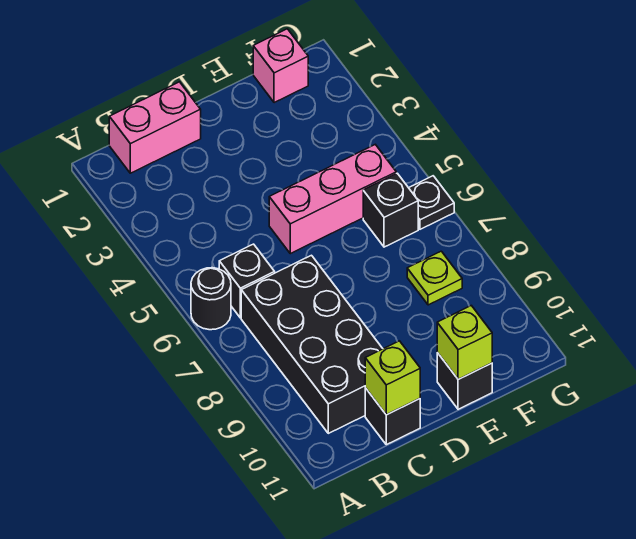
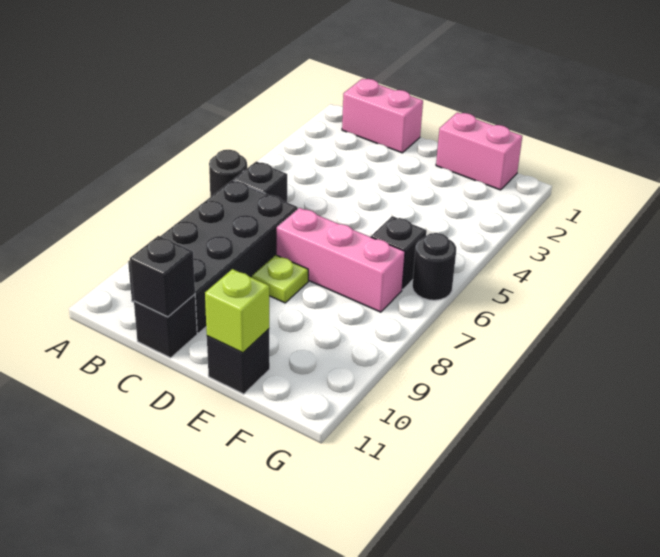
lime 1x1 brick [365,341,420,415] -> black 1x1 brick [130,236,195,317]
pink 1x3 brick [269,145,396,254] -> pink 1x3 brick moved to [277,208,405,312]
pink 1x1 brick [253,29,308,103] -> pink 1x2 brick [436,113,522,190]
lime 1x1 plate [407,251,462,305] -> lime 1x1 plate moved to [252,255,308,303]
black 1x1 plate [409,176,454,229] -> black 1x1 round brick [412,233,456,300]

